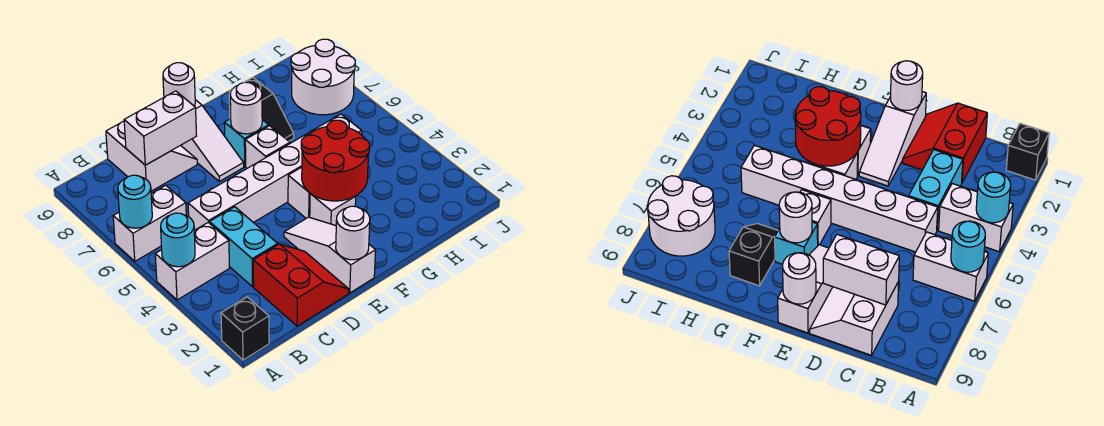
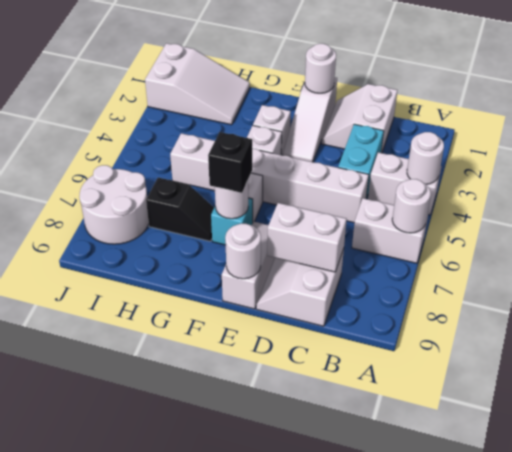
black 1x1 brick [221,297,269,360] -> black 1x1 brick moved to [208,132,252,193]
cyan 1x1 round brick [161,213,195,267] -> white 1x1 round brick [407,132,444,184]
cyan 1x1 round brick [118,175,152,228] -> white 1x1 round brick [392,179,431,233]
red 2x2 slope [253,244,349,326] -> white 2x2 slope [322,84,397,153]
red 2x2 round brick [301,120,370,201] -> none
black 1x2 slope [229,78,294,141] -> black 1x2 slope turned to [146,177,214,241]
none -> white 2x3 slope [145,43,250,125]

